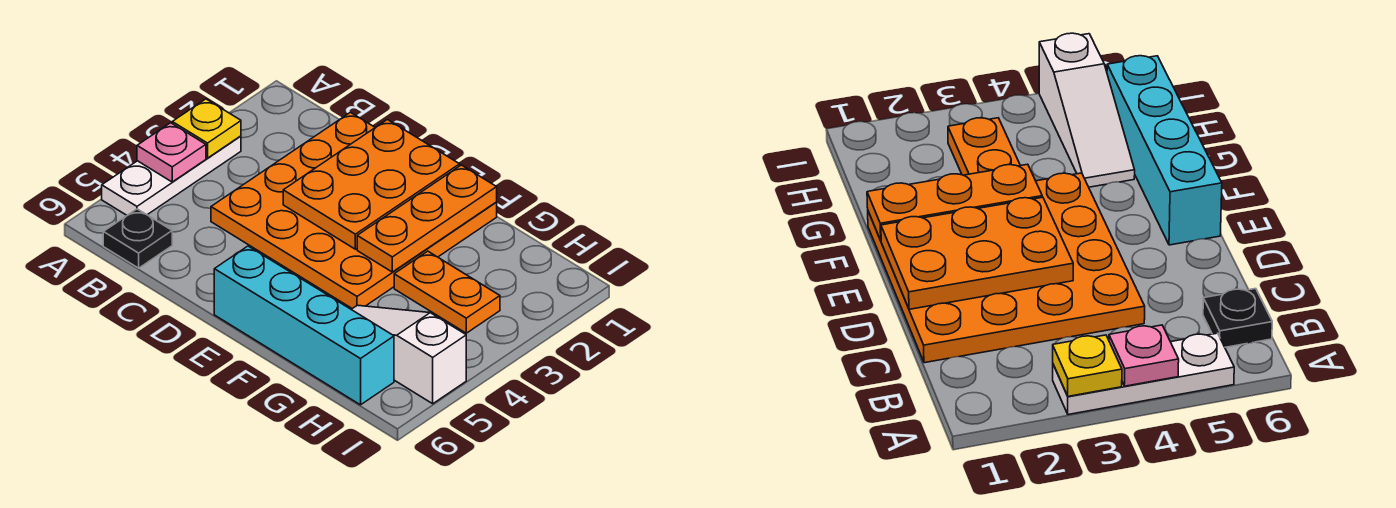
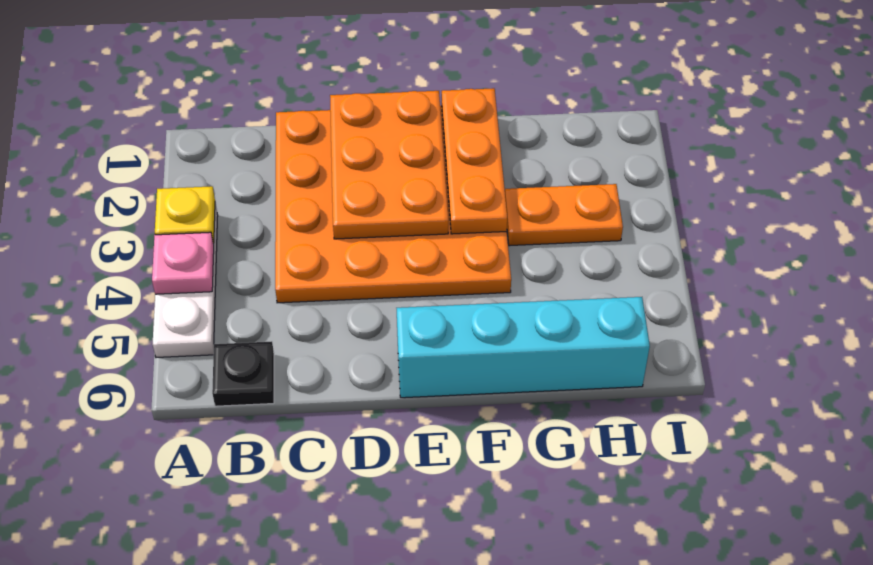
white 1x3 slope [351,305,466,404] -> none

